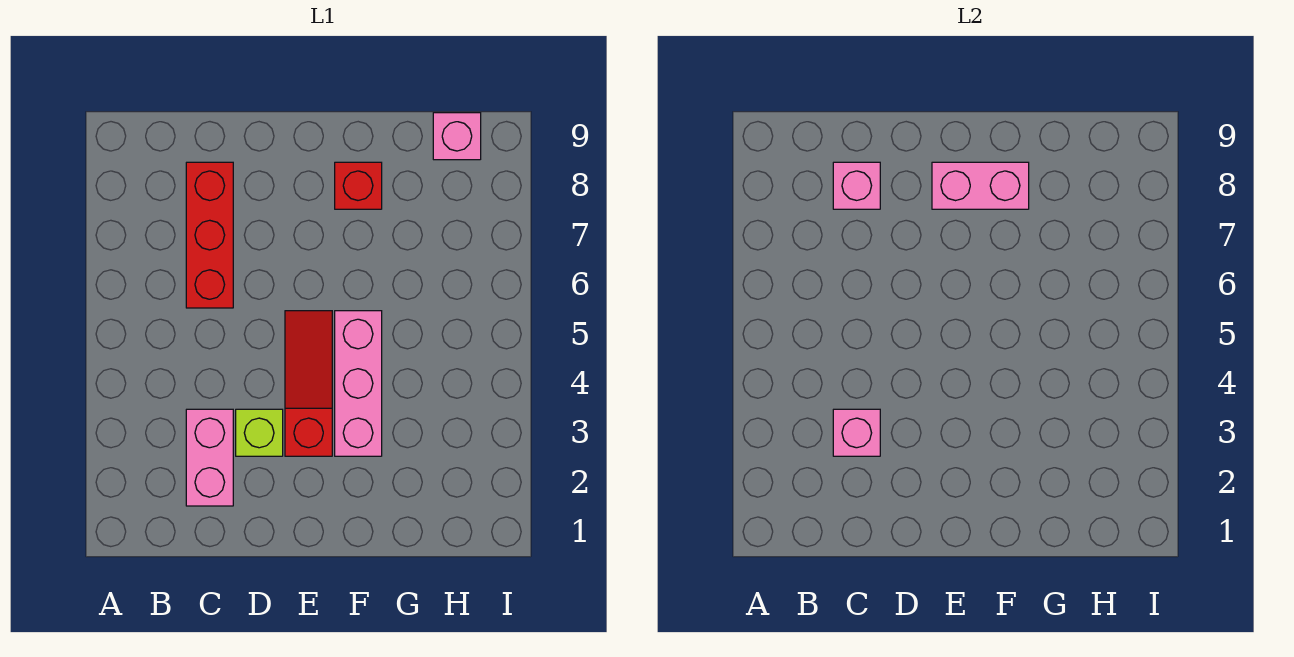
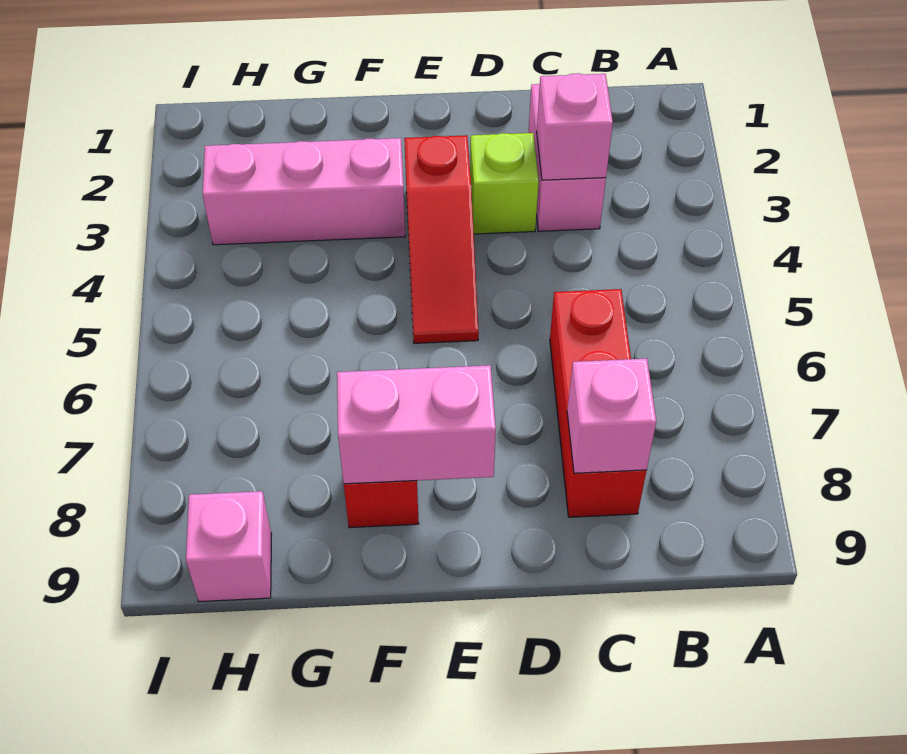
pink 1x3 brick [335,311,382,456] -> pink 1x3 brick turned to [203,138,405,245]

